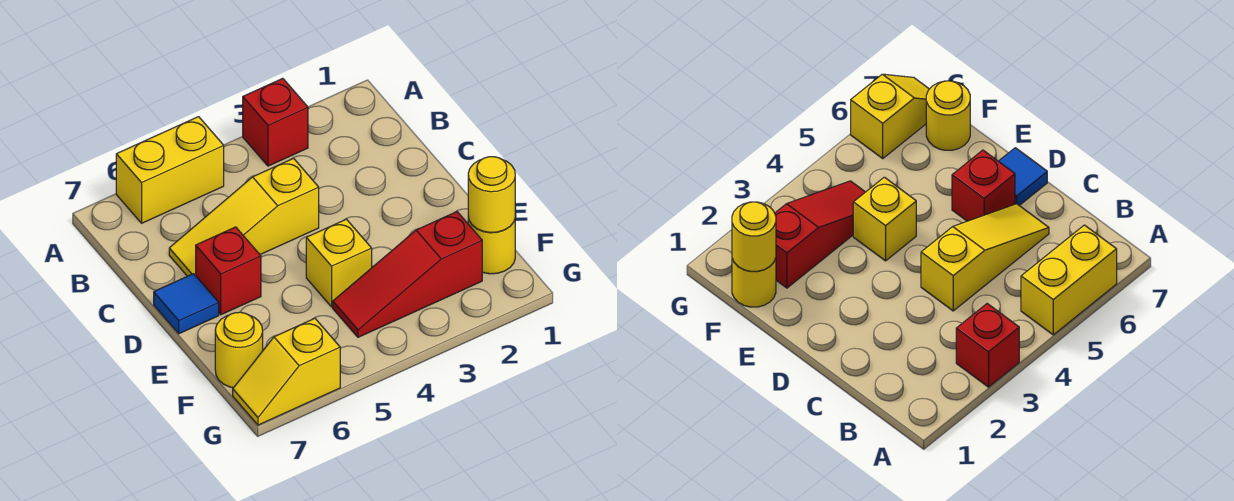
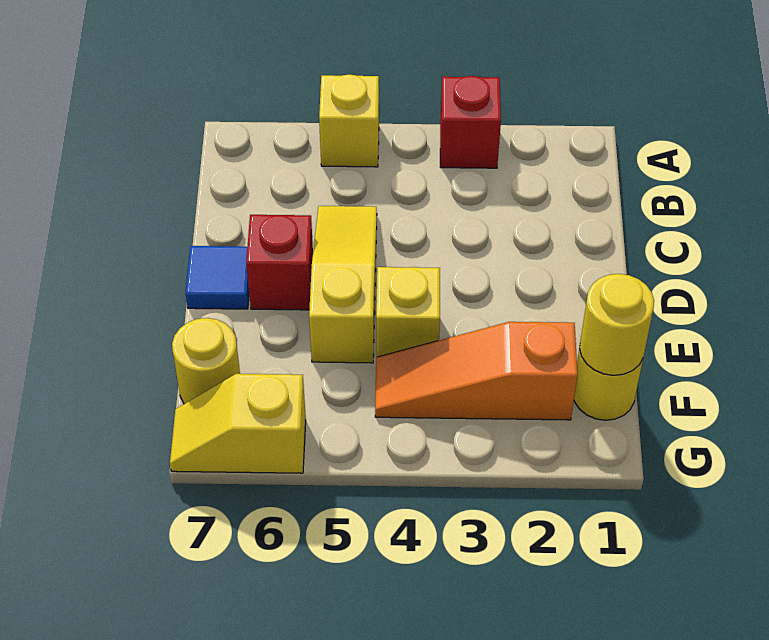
yellow 1x2 brick [116,117,224,223] -> yellow 1x1 brick [319,74,379,167]
yellow 1x3 slope [169,158,319,276] -> yellow 1x3 slope turned to [309,206,377,363]
red 1x3 slope [333,212,482,337] -> orange 1x3 slope [375,322,578,420]

